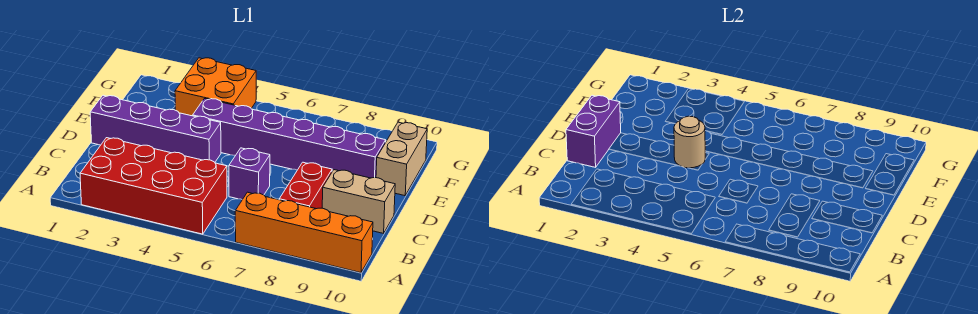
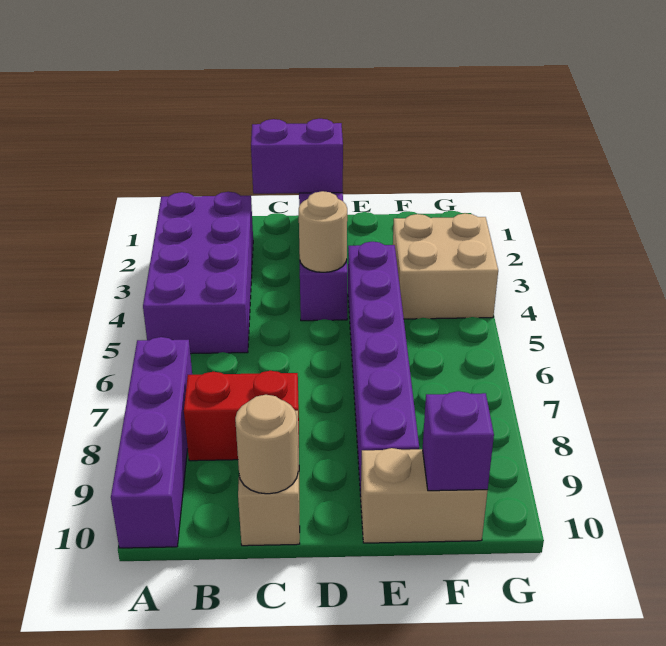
red 2x4 brick [80,138,227,234] -> purple 2x4 brick [143,192,253,354]
orange 1x4 brick [235,192,373,273] -> purple 1x4 brick [111,337,192,548]
purple 1x1 brick [229,148,270,200] -> purple 1x1 brick moved to [423,391,494,491]
none -> tan 1x1 round brick [235,395,298,494]
orange 2x2 brick [175,58,256,116] -> tan 2x2 brick [393,213,498,319]

